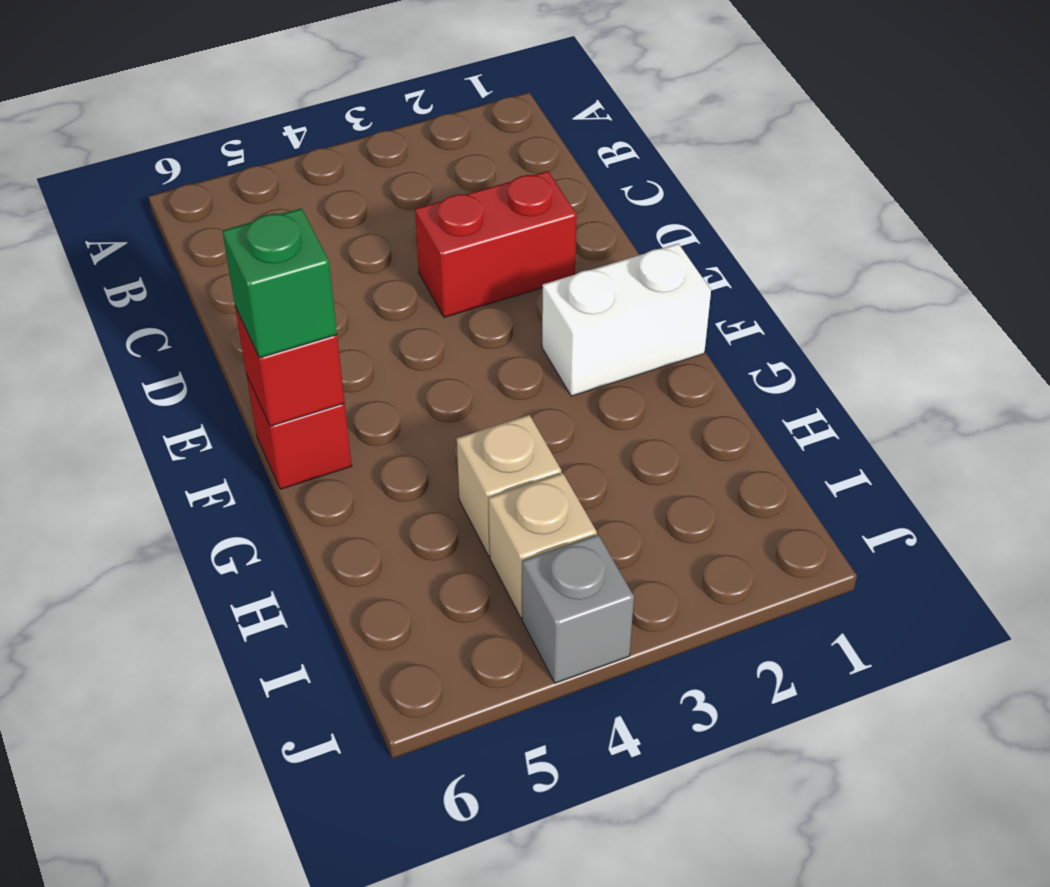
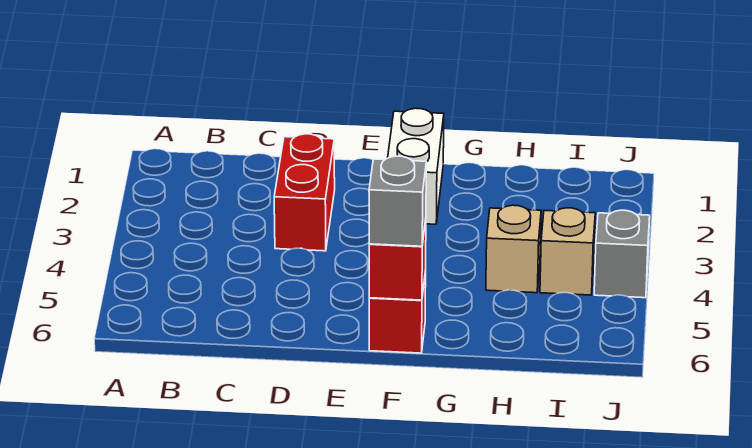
green 1x1 brick [223,208,337,358] -> grey 1x1 brick [369,156,426,246]

